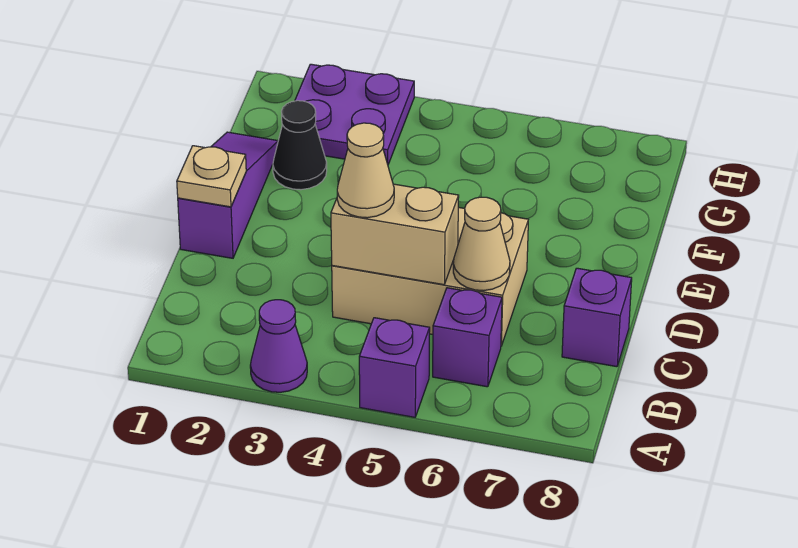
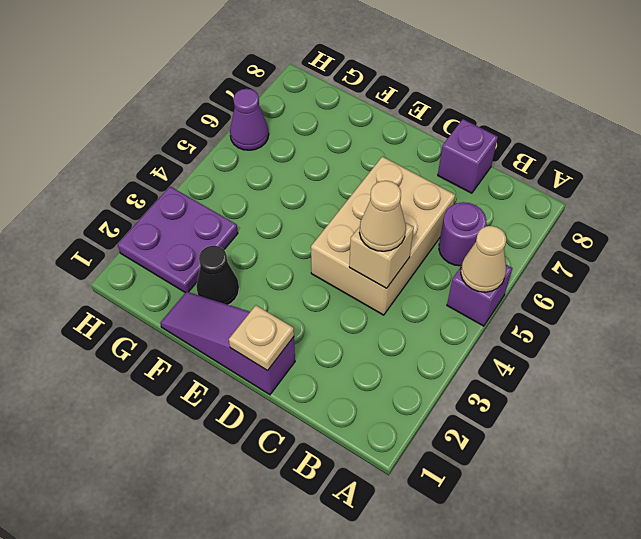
purple 1x1 cone [250,300,307,392] -> purple 1x1 cone moved to [230,89,269,150]
purple 1x1 brick [433,288,502,387] -> purple 1x1 round brick [439,202,486,266]
tan 1x2 brick [331,184,459,285] -> tan 1x1 brick [349,223,414,288]
tan 1x1 cone [453,197,510,291] -> tan 1x1 cone moved to [461,226,506,292]

